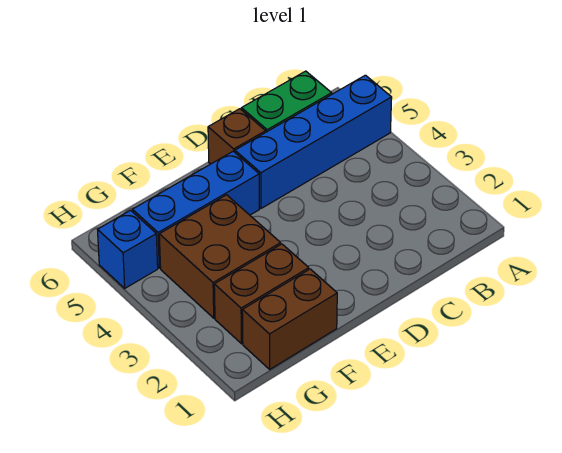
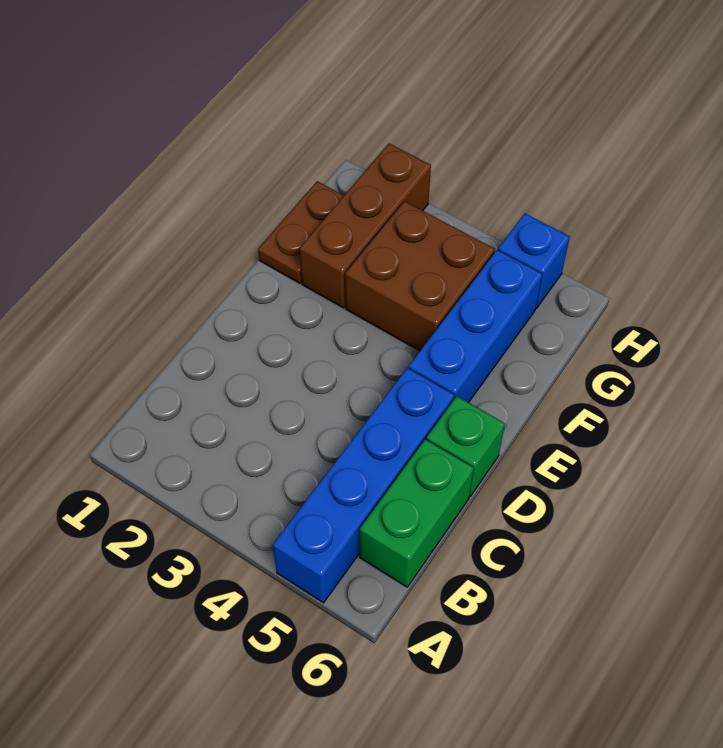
brown 1x1 brick [208,109,266,164] -> green 1x1 brick [426,396,505,496]
brown 1x2 brick [242,269,337,369] -> brown 1x2 plate [258,181,344,283]
brown 1x2 brick [214,244,309,344] -> brown 1x3 brick [300,144,431,308]

